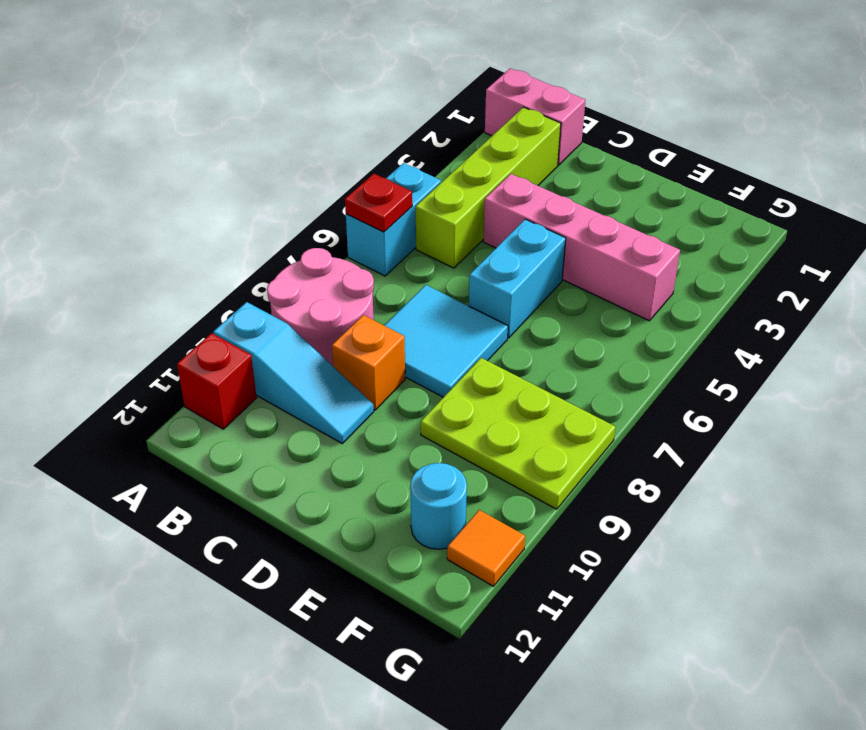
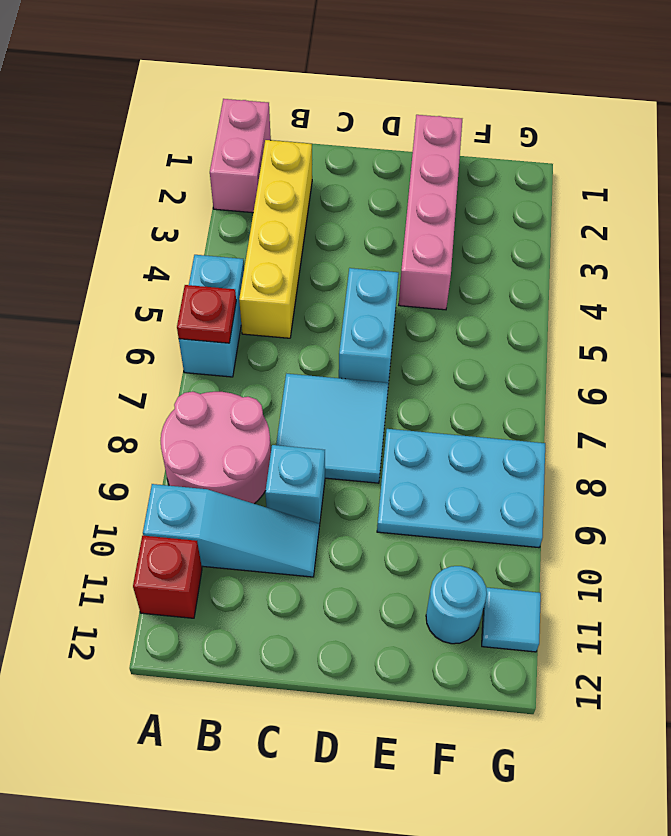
pink 1x2 brick [485,68,585,165] -> pink 1x2 brick turned to [210,99,271,213]
lime 1x4 brick [416,107,561,268] -> yellow 1x4 brick [239,140,312,338]
pink 1x4 brick [483,174,680,321] -> pink 1x4 brick turned to [399,115,462,310]
orange 1x1 brick [332,315,405,410] -> cyan 1x1 brick [265,445,325,526]
lime 2x3 plate [421,358,615,509] -> cyan 2x3 plate [377,429,545,548]
orange 1x1 tile [447,510,525,586] -> cyan 1x1 tile [482,588,541,652]

